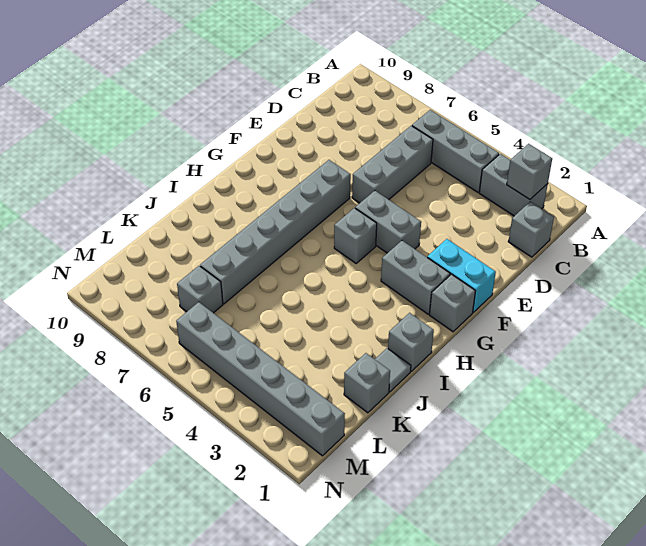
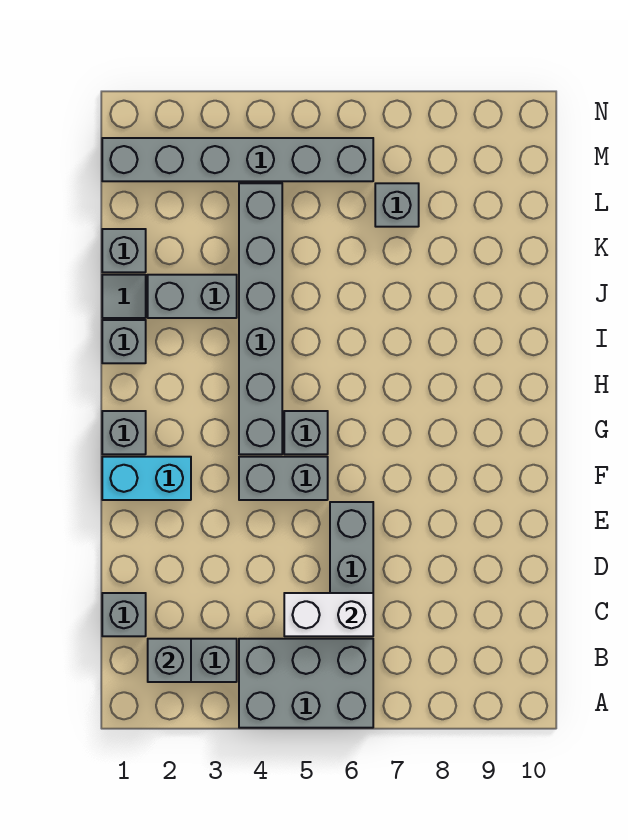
grey 1x3 brick [412,110,499,192] -> grey 2x3 brick [239,639,373,728]
none -> white 1x2 brick [284,593,373,636]
grey 1x6 brick [200,160,351,304] -> grey 1x6 brick moved to [239,183,282,454]
grey 1x2 brick [381,241,450,314] -> grey 1x2 brick moved to [148,275,237,318]

